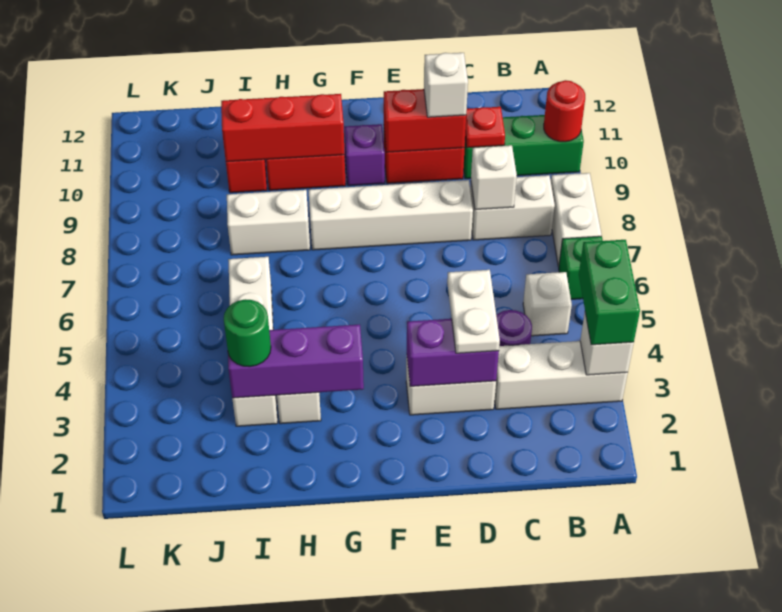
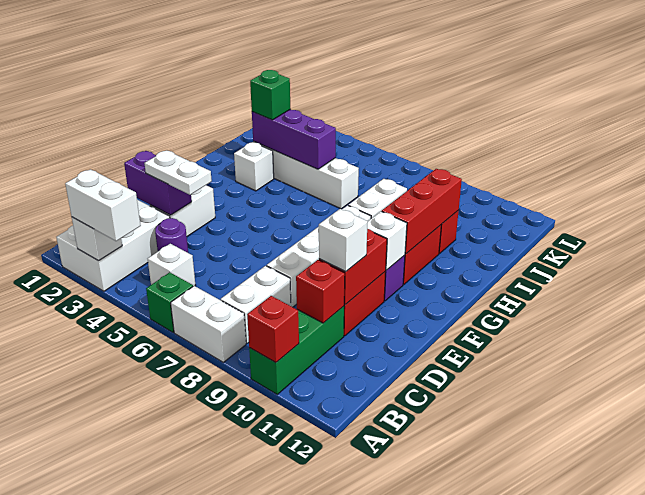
white 1x3 brick [495,341,628,409] -> white 2x3 brick [56,200,170,291]
green 1x2 brick [579,240,640,345] -> white 1x2 brick [65,169,141,241]
red 1x1 round brick [544,80,585,142] -> red 1x1 brick [247,296,299,363]
white 1x1 brick [471,145,517,210] -> white 1x1 brick moved to [367,211,407,270]
red 1x1 plate [465,107,505,148] -> red 1x1 brick [296,260,345,323]
purple 1x2 brick [407,319,499,386] -> purple 1x2 brick turned to [124,151,192,215]
purple 1x3 brick [228,324,364,398] -> purple 1x3 brick turned to [252,109,336,169]
green 1x1 round brick [224,299,271,367] -> green 1x1 brick [250,70,290,120]

